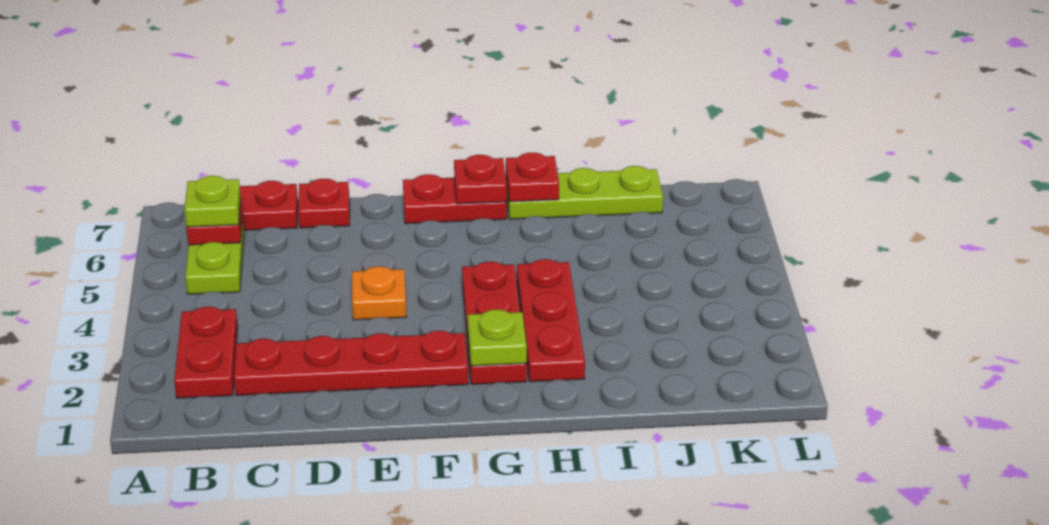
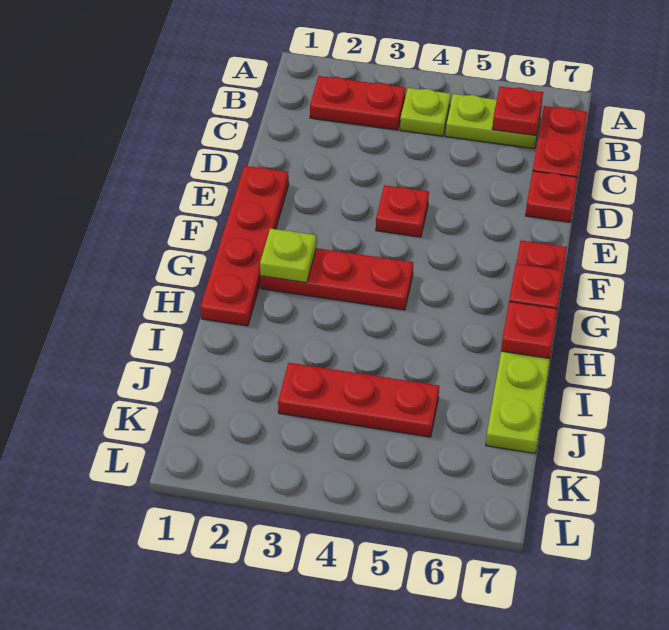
lime 1x1 plate [184,176,241,227] -> lime 1x1 plate moved to [400,88,451,136]
red 1x4 plate [234,331,468,396] -> red 1x4 plate moved to [200,166,289,326]
orange 1x1 plate [352,266,406,320] -> red 1x1 plate [376,185,429,237]
red 1x3 plate [517,259,585,382] -> red 1x3 plate moved to [278,363,439,437]

